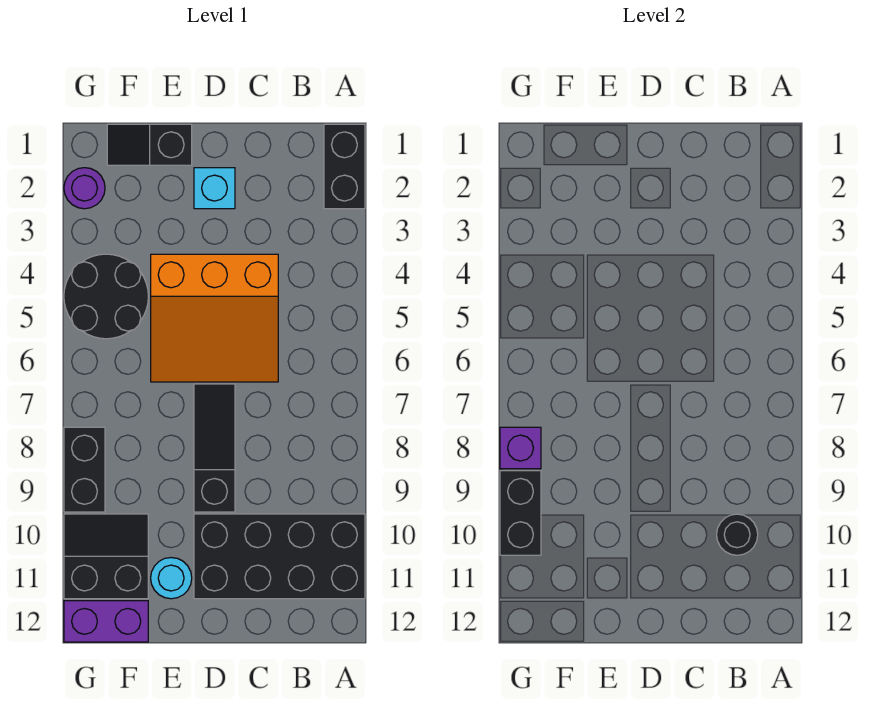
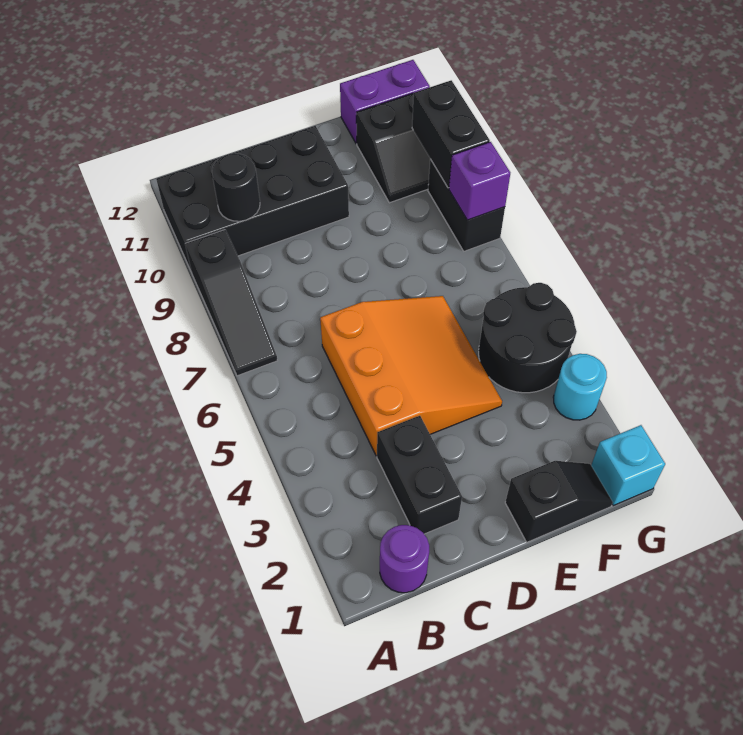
black 1x2 brick [324,124,365,209] -> black 1x2 brick moved to [377,416,462,534]
orange 3x3 slope [151,254,278,382] -> orange 3x3 slope turned to [320,296,502,456]
cyan 1x1 brick [194,168,235,209] -> cyan 1x1 brick moved to [591,425,665,505]
black 1x3 slope [194,384,235,512] -> black 1x3 slope moved to [185,230,277,376]
cyan 1x1 round brick [151,558,192,599] -> cyan 1x1 round brick moved to [553,354,607,420]
purple 1x1 round brick [64,168,105,209] -> purple 1x1 round brick moved to [380,525,429,593]

